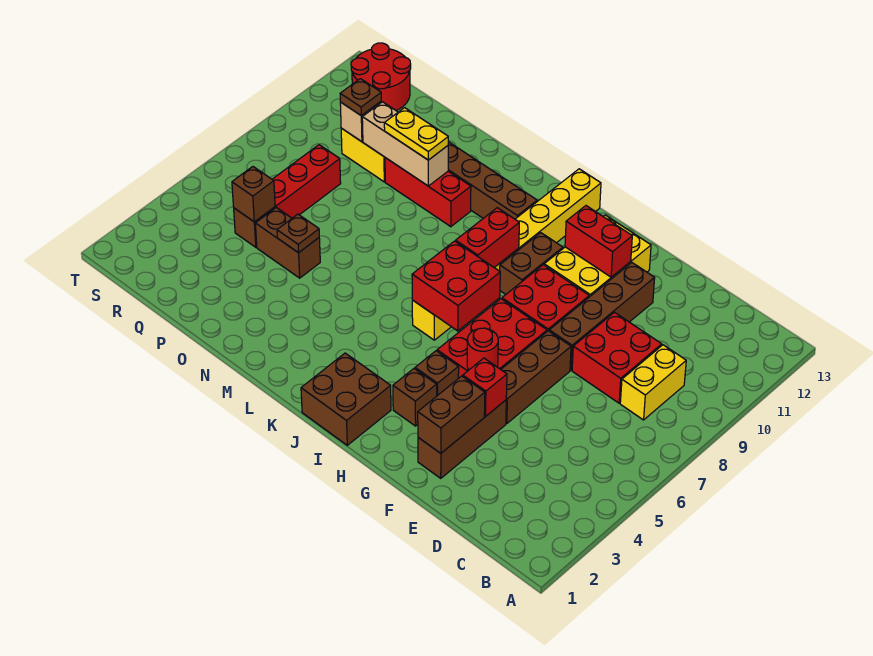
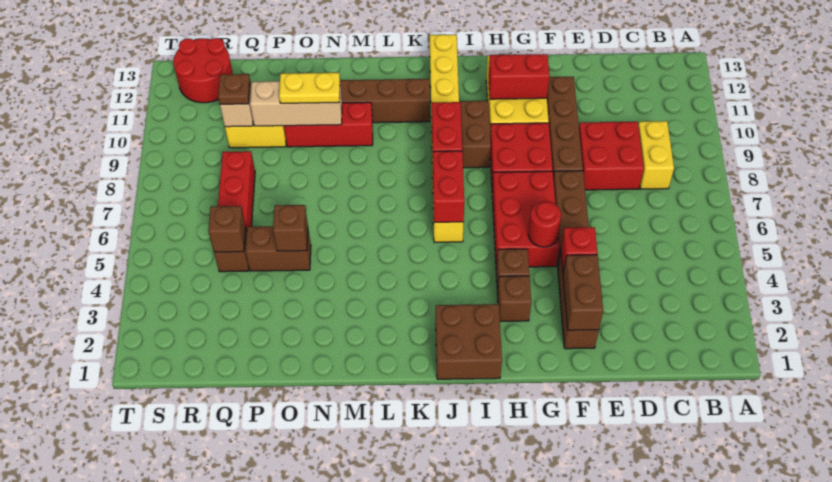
red 2x2 brick [412,241,500,331] -> red 1x2 brick [433,151,464,222]
brown 1x1 plate [277,214,319,253] -> brown 1x1 brick [273,205,308,251]

